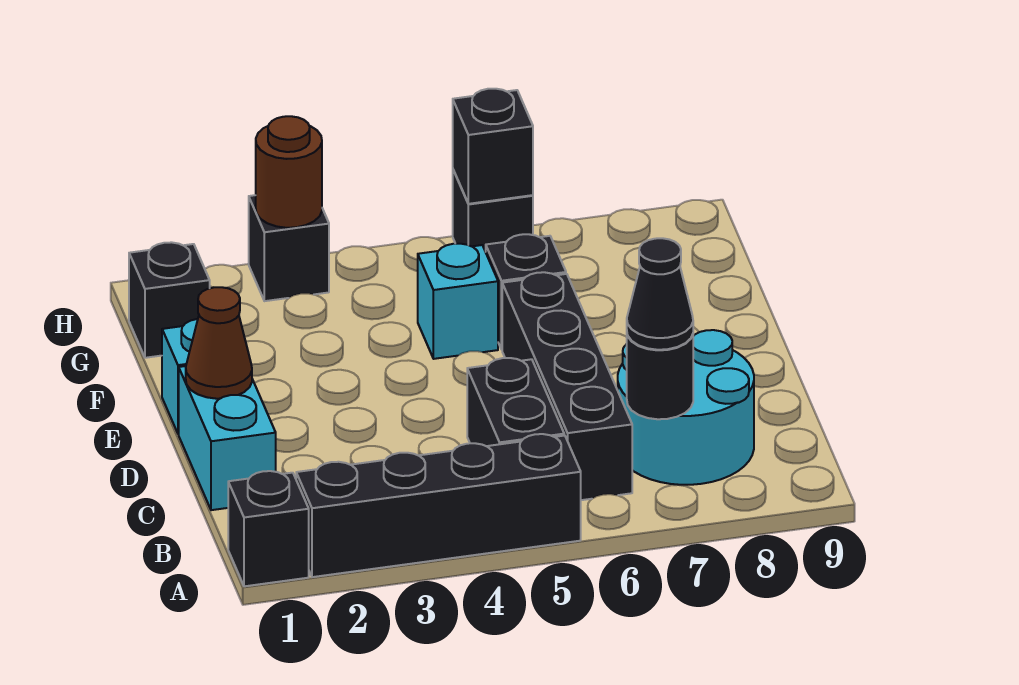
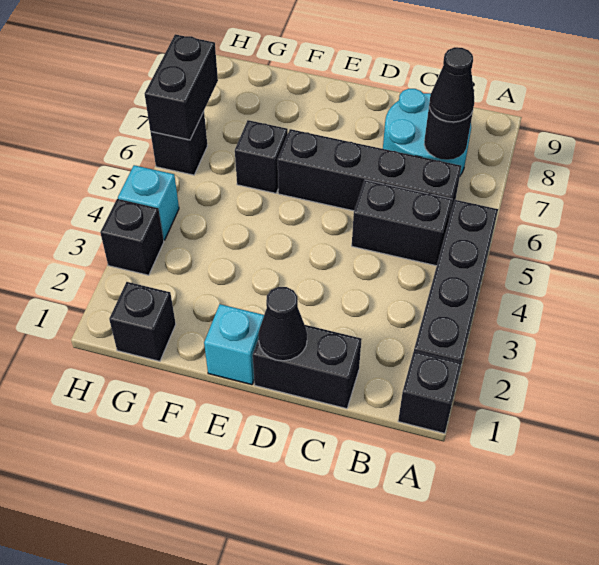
cyan 1x2 brick [179,366,276,510] -> black 1x2 brick [253,325,362,409]
brown 1x1 cone [186,287,252,399] -> black 1x1 cone [258,287,307,361]
cyan 1x1 brick [418,244,498,359] -> cyan 1x1 brick moved to [118,165,179,240]
brown 1x1 round brick [256,116,322,228] -> none
black 1x1 brick [453,89,533,204] -> black 1x2 brick [145,34,218,140]

